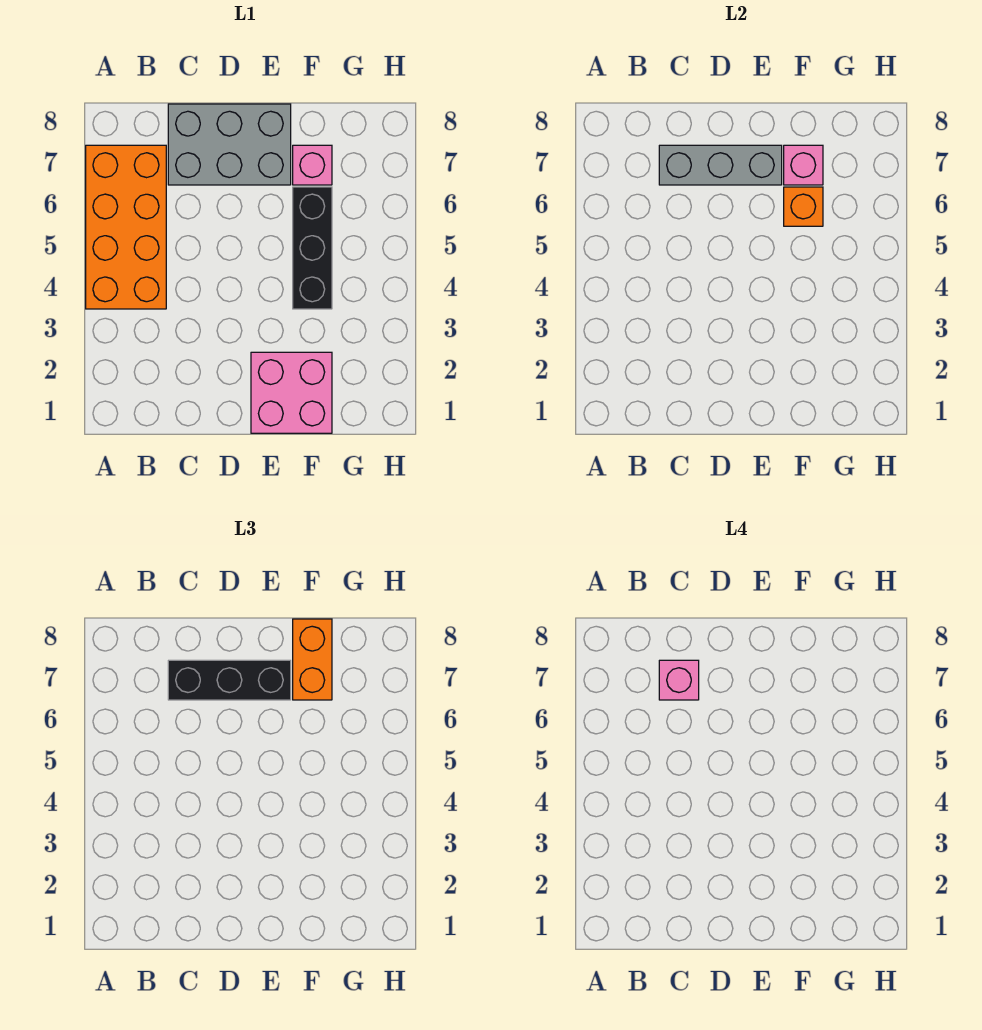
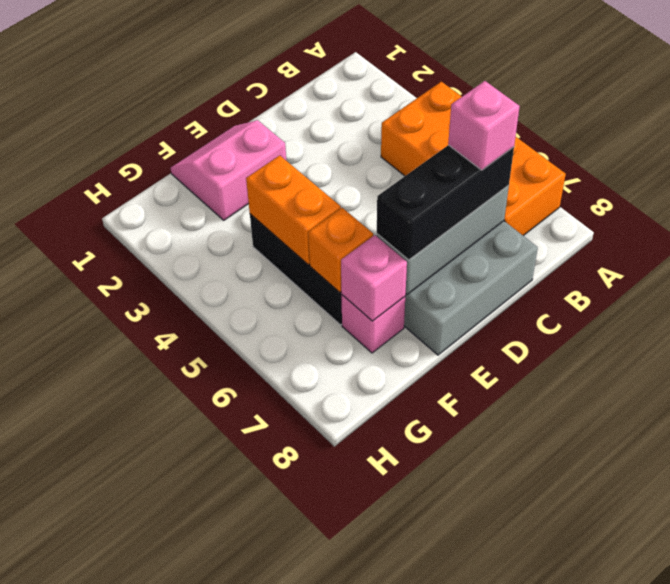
pink 2x2 brick [251,352,332,433] -> pink 2x2 slope [171,120,286,220]
orange 1x2 brick [293,619,332,700] -> orange 1x2 brick moved to [246,155,341,265]

